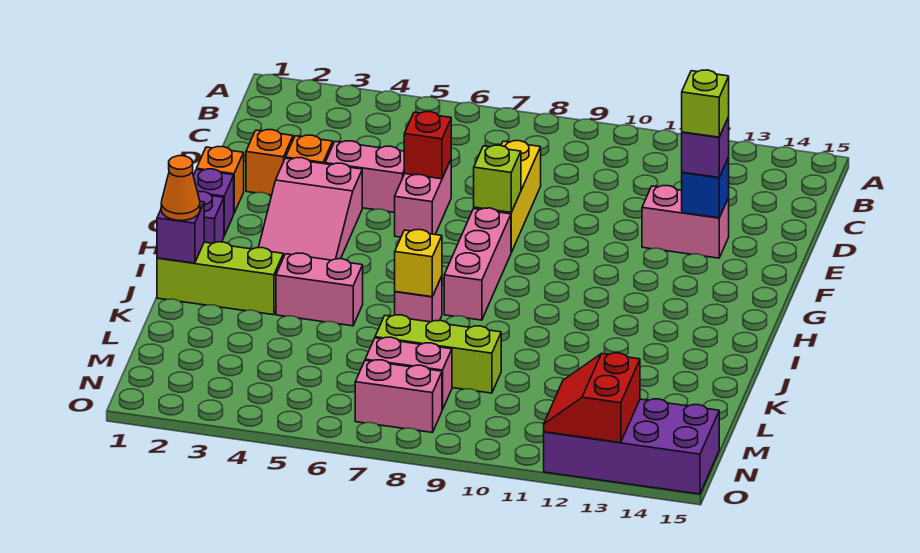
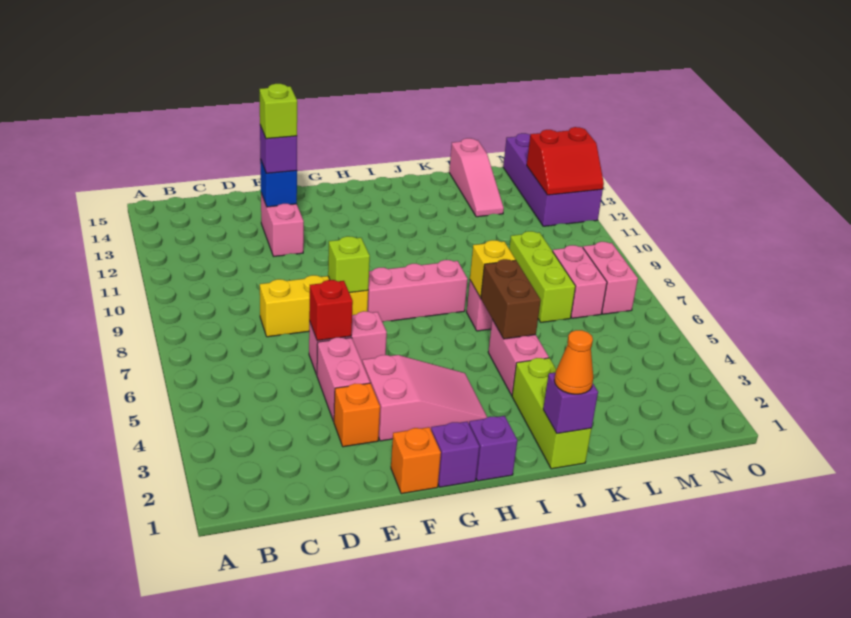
orange 1x1 brick [246,130,293,195] -> none
none -> brown 1x2 brick [481,259,541,339]
none -> pink 1x3 slope [449,138,504,217]

